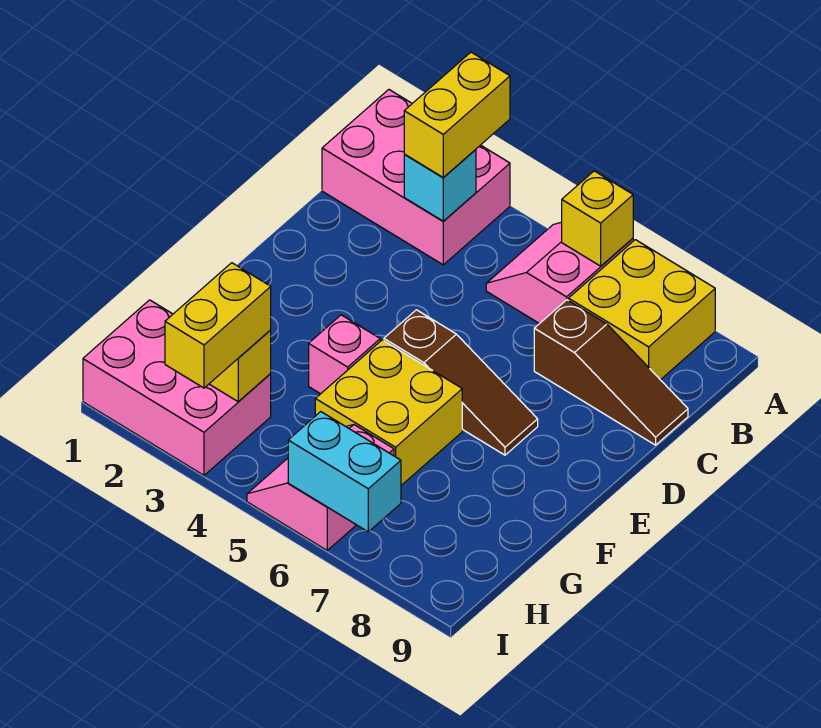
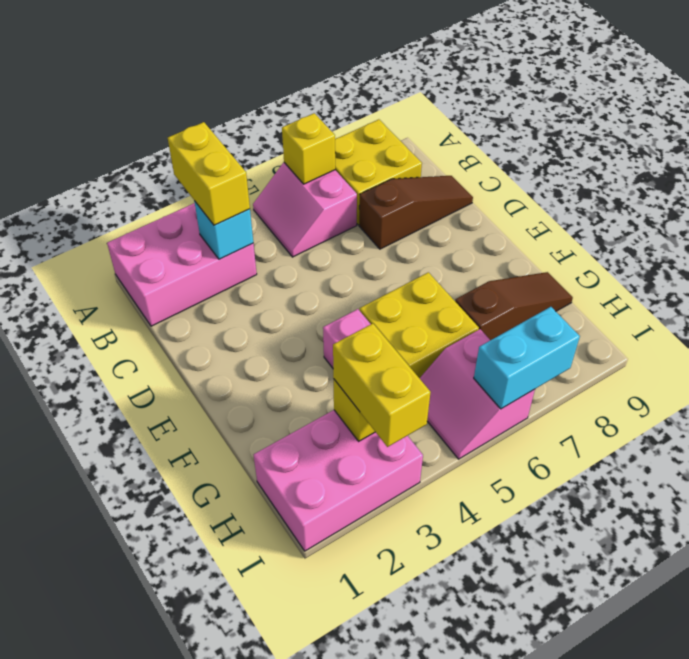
brown 1x3 slope [384,310,538,455] -> brown 1x3 slope moved to [455,272,573,340]

